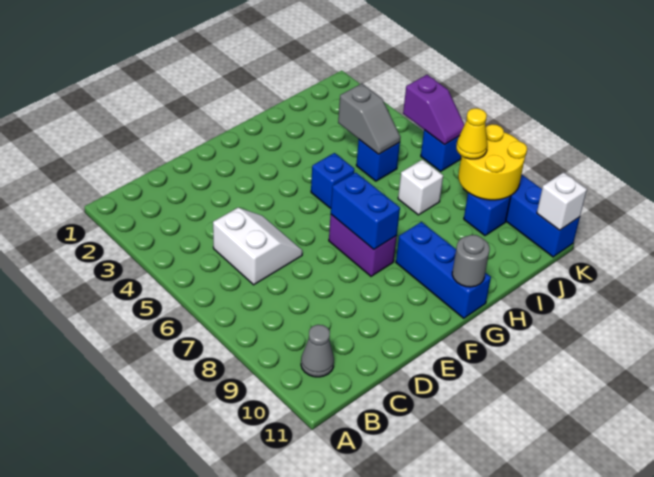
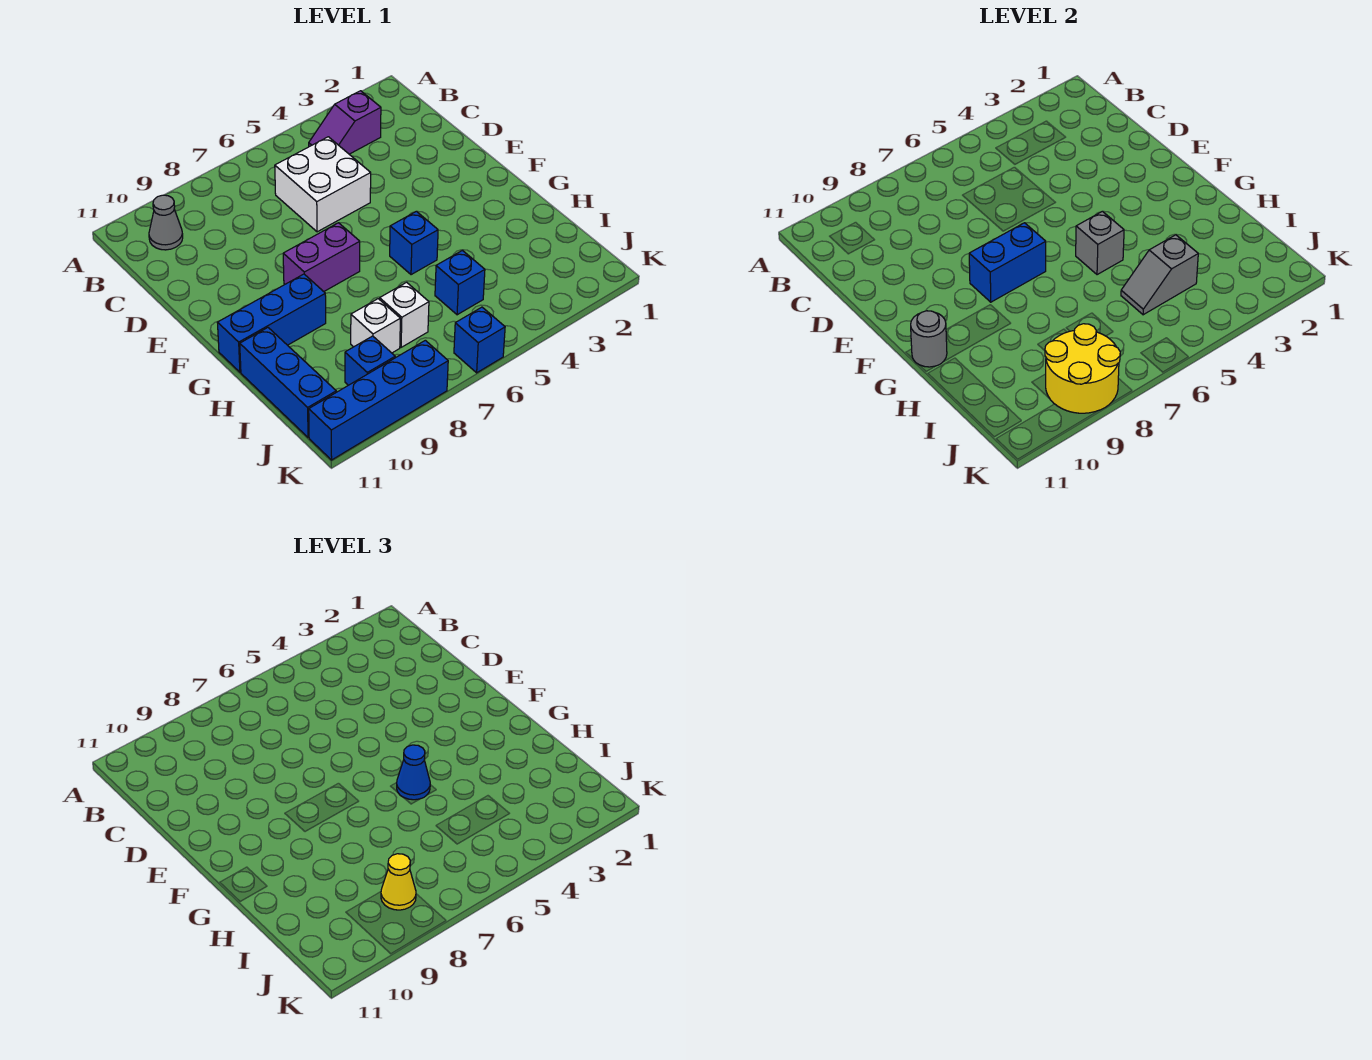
white 2x2 slope [213,208,303,285] -> white 2x2 brick [275,137,371,232]
none -> grey 1x1 brick [1076,211,1124,275]
none -> blue 1x1 cone [397,745,430,800]
none -> blue 1x3 brick [240,328,336,437]
purple 1x2 slope [403,75,464,145] -> purple 1x2 slope moved to [309,91,381,154]
white 1x1 brick [537,172,587,230] -> white 1x1 brick moved to [351,299,400,353]

